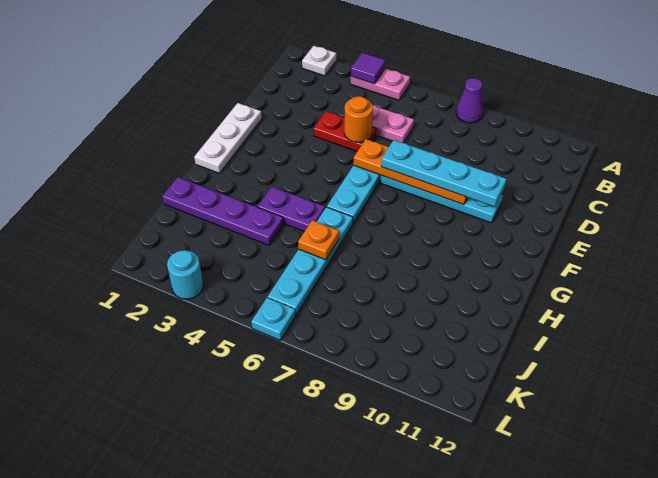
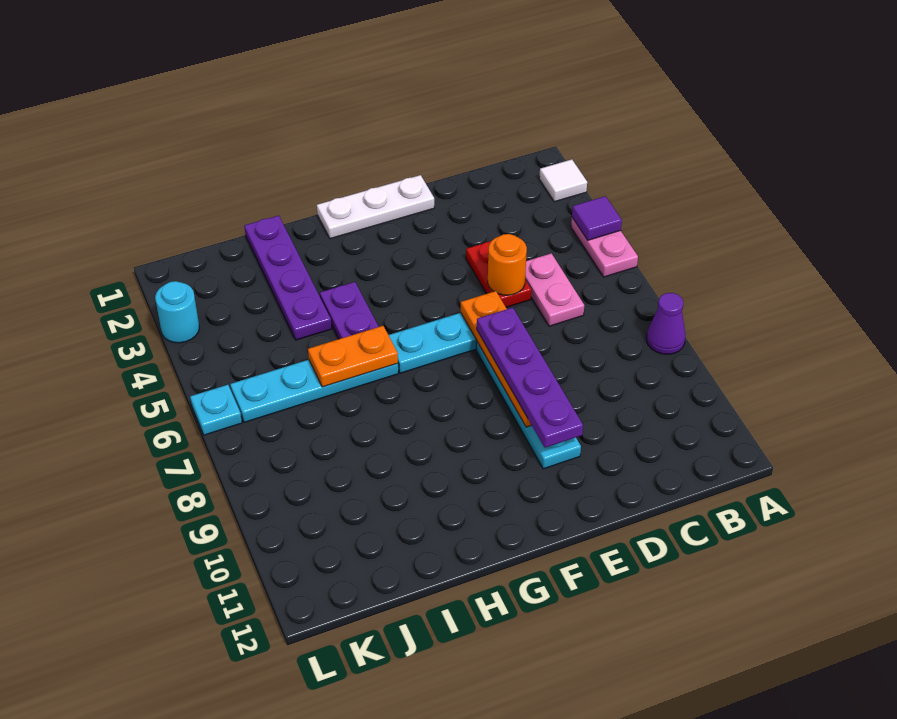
white 1x1 plate [302,46,336,76] -> white 1x1 tile [539,159,587,202]
cyan 1x4 plate [381,140,507,207] -> purple 1x4 plate [477,308,583,448]
orange 1x1 plate [298,220,339,260] -> orange 1x2 plate [308,326,398,387]

